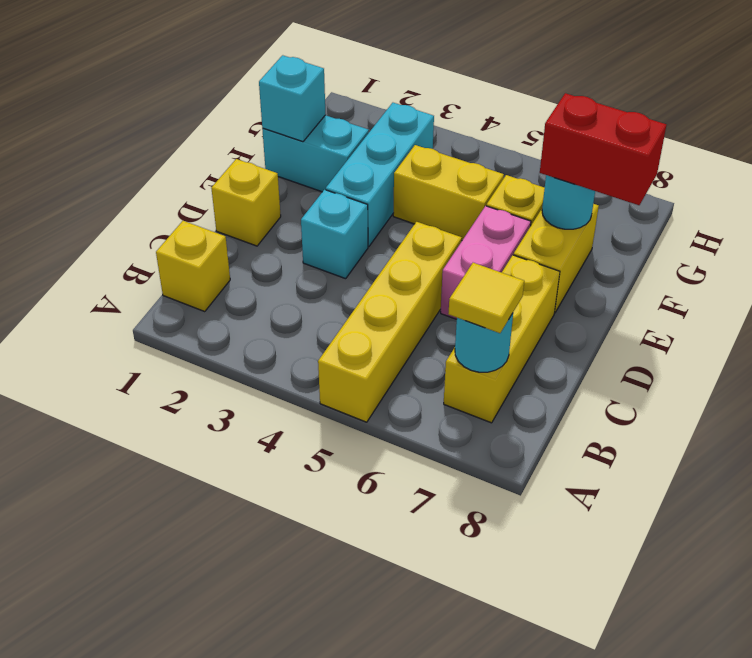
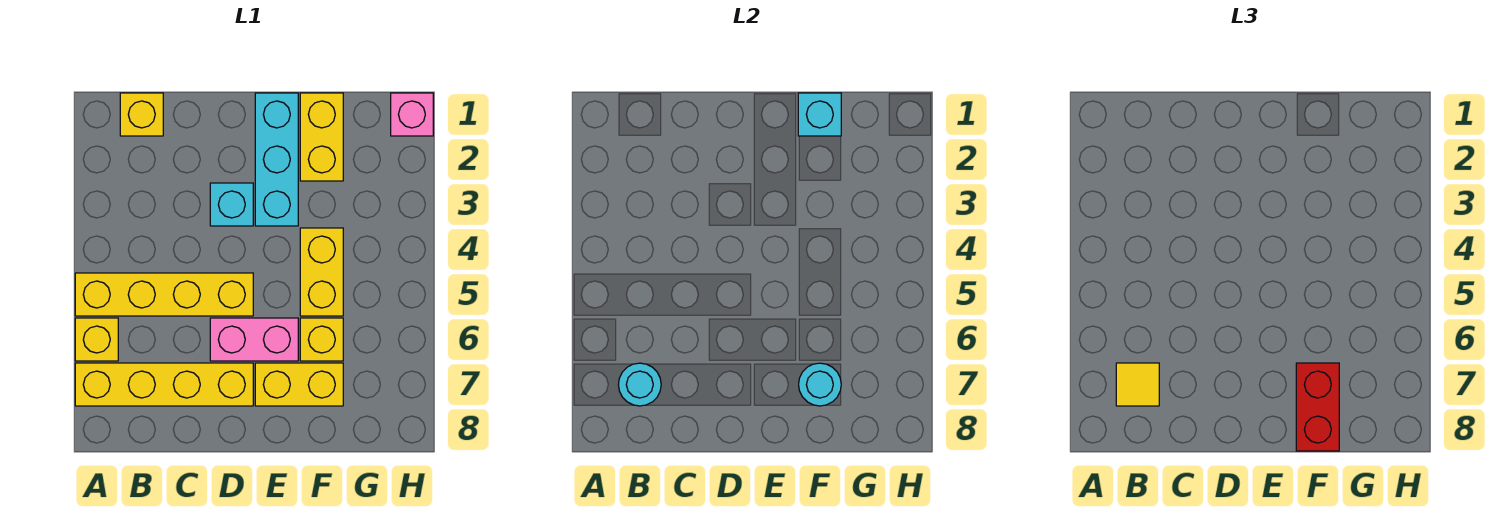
yellow 1x3 brick [444,255,560,423] -> yellow 1x4 brick [75,363,253,406]
yellow 1x1 brick [211,159,281,246] -> yellow 1x1 brick moved to [75,318,118,361]
cyan 1x3 brick [326,103,434,247] -> cyan 1x3 brick turned to [255,93,298,226]
cyan 1x2 brick [262,115,369,192] -> yellow 1x2 brick [300,93,343,181]
none -> pink 1x1 brick [391,93,433,136]

